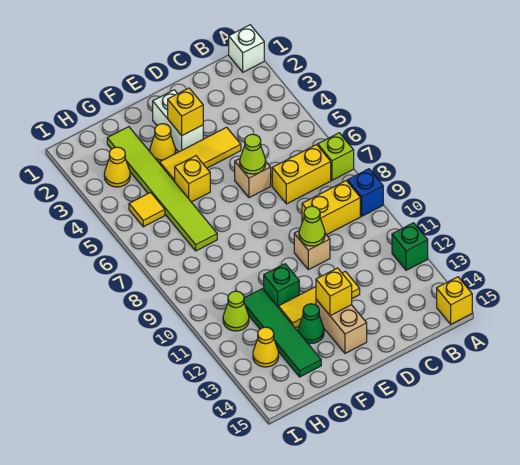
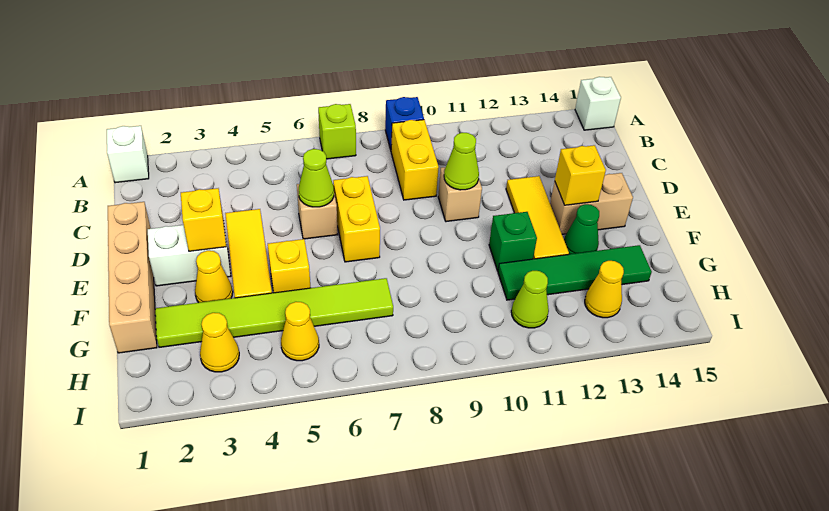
green 1x1 brick [392,223,428,270] -> none
yellow 1x1 brick [437,277,472,324] -> white 1x1 brick [575,77,621,130]
yellow 1x2 brick [272,145,331,204] -> yellow 1x2 brick moved to [333,176,380,262]
none -> tan 1x4 brick [108,202,157,353]
yellow 1x1 tile [129,192,165,227] -> yellow 1x1 cone [281,302,319,361]

